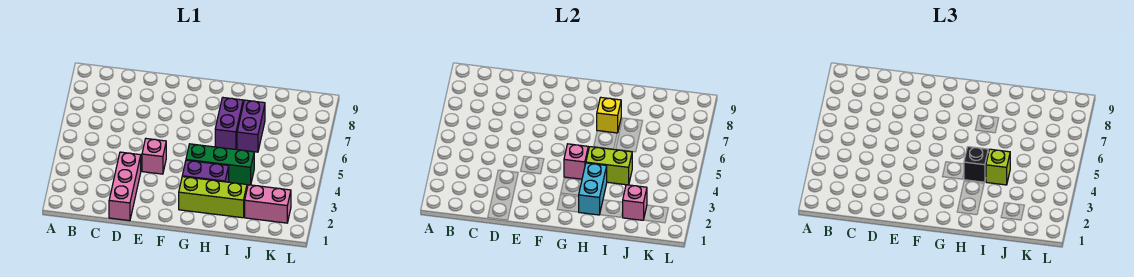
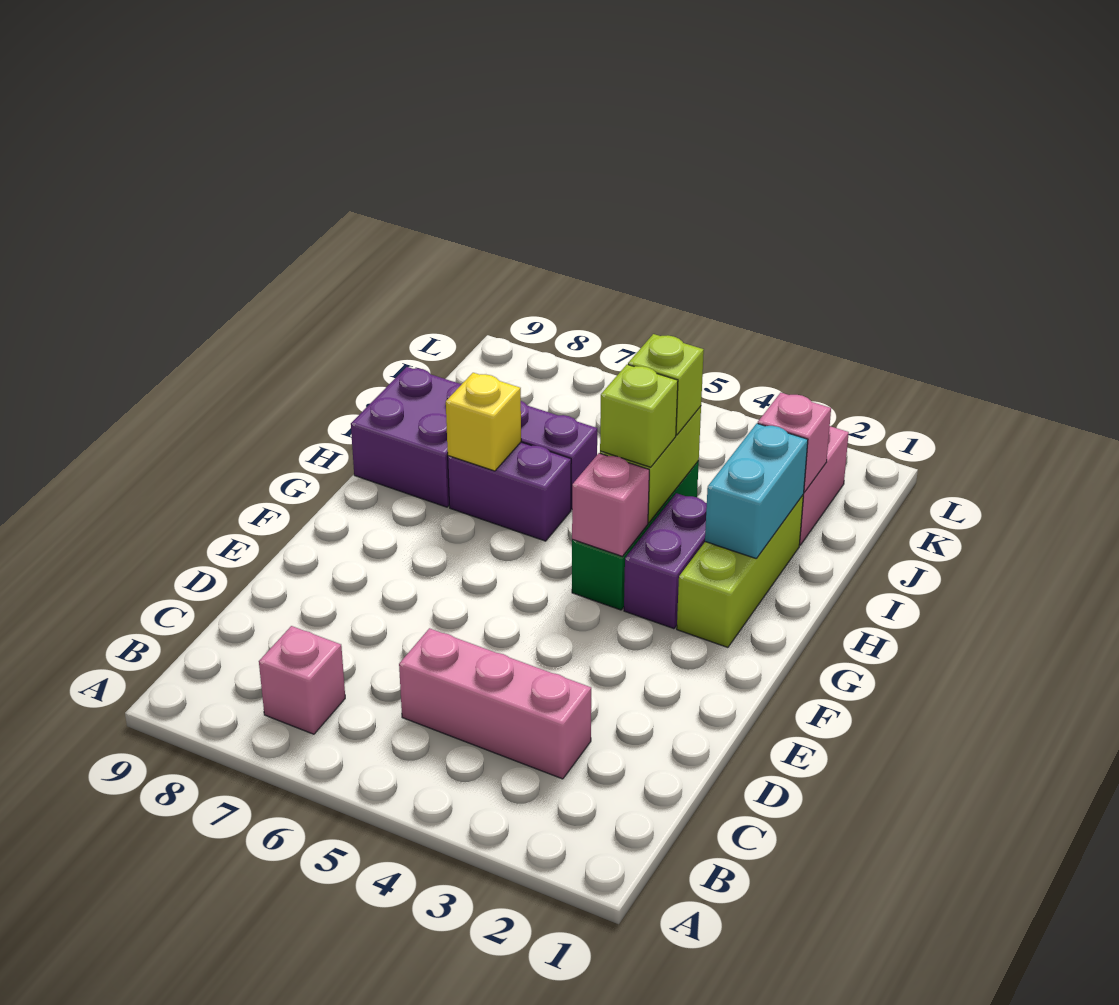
pink 1x3 brick [109,152,141,221] -> pink 1x3 brick moved to [399,628,591,779]
pink 1x1 brick [142,139,166,174] -> pink 1x1 brick moved to [259,626,345,734]
cyan 1x2 brick [579,163,607,215] -> cyan 1x2 brick turned to [705,423,808,559]
black 1x1 brick [964,147,988,182] -> lime 1x1 brick [600,365,678,467]
none -> purple 2x2 brick [351,367,462,507]

